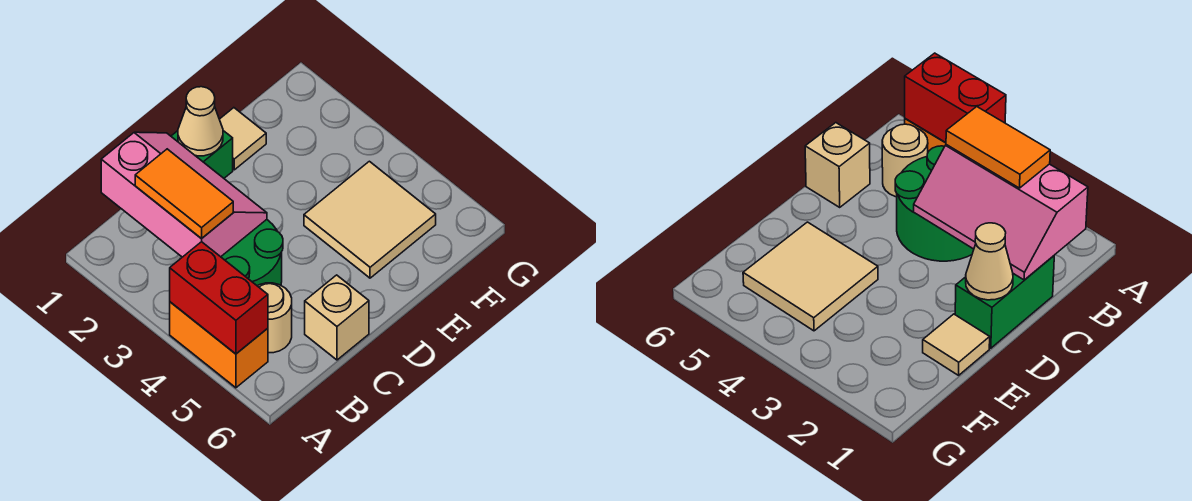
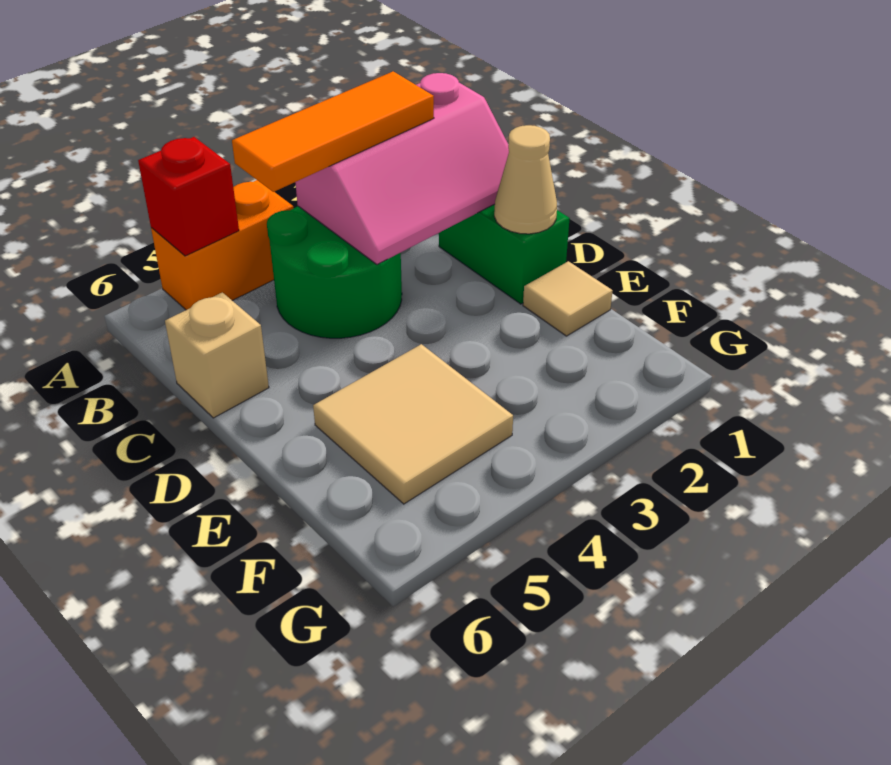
red 1x2 brick [170,242,268,354] -> red 1x1 brick [138,137,239,256]
orange 1x2 tile [135,149,233,239] -> orange 1x3 tile [232,71,434,192]
tan 1x1 round brick [258,283,292,353] -> none

